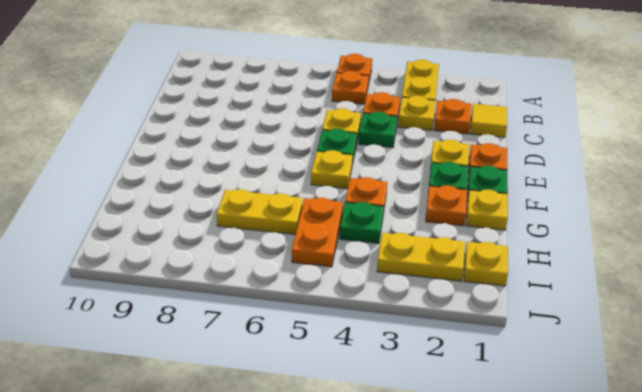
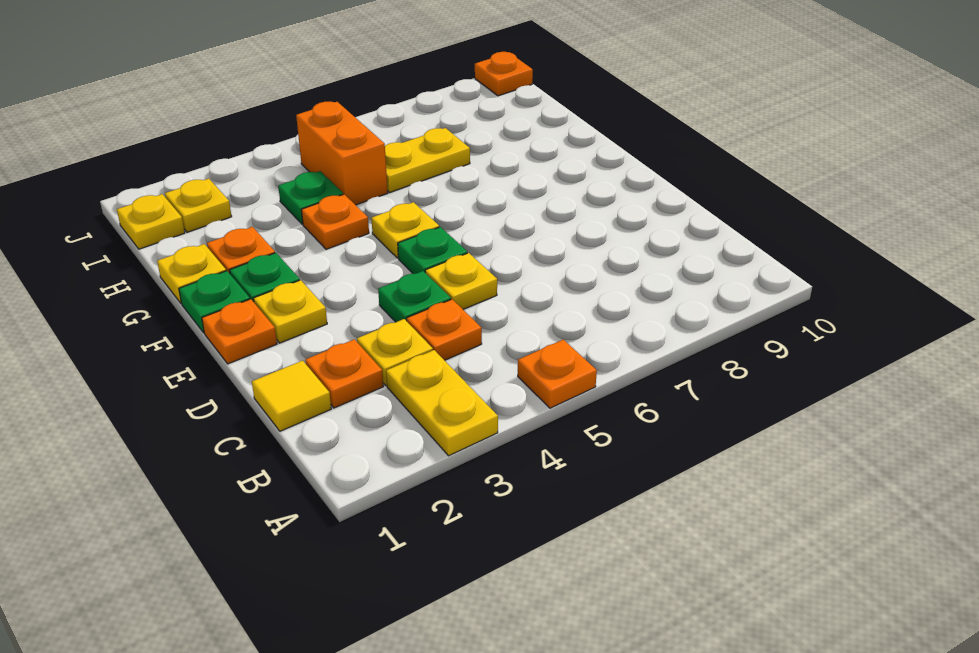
orange 1x1 plate [332,71,369,104] -> orange 1x1 plate moved to [475,52,533,96]
orange 1x2 plate [292,198,343,267] -> orange 1x2 brick [296,102,388,205]
yellow 1x2 plate [377,233,465,281] -> yellow 1x1 plate [165,179,232,232]

